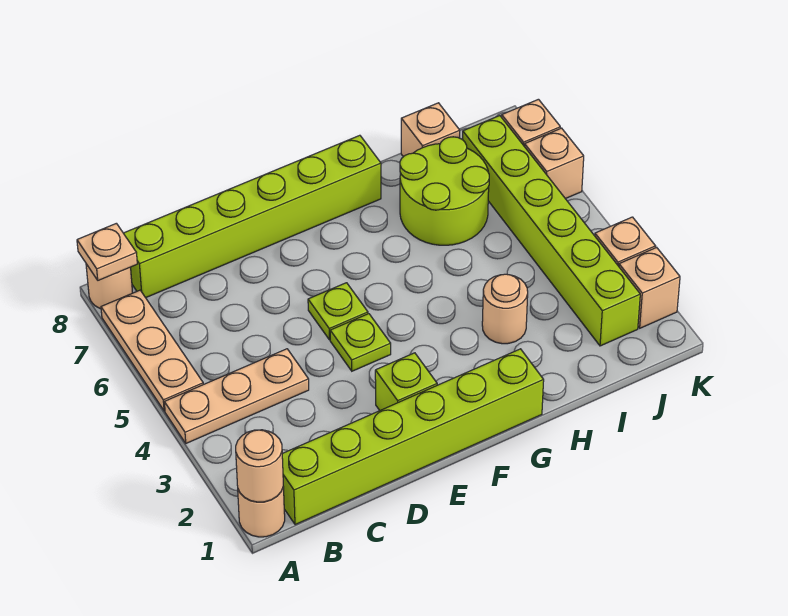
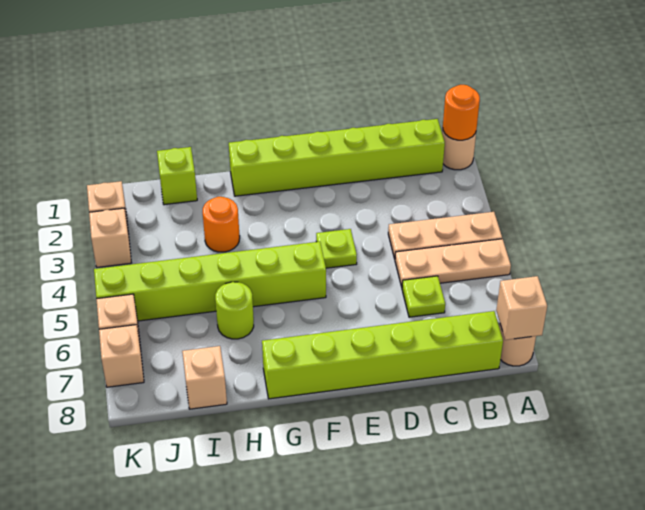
tan 1x1 round brick [236,430,283,502] -> orange 1x1 round brick [443,85,480,140]
tan 1x3 plate [101,290,203,411] -> tan 1x3 plate turned to [395,239,511,287]
tan 1x1 plate [77,223,137,280] -> tan 1x1 brick [496,276,547,340]
lime 1x1 brick [375,353,437,410] -> lime 1x1 brick moved to [157,147,197,205]
lime 1x1 plate [308,283,368,340] -> lime 1x1 plate moved to [402,276,445,317]
tan 1x1 round brick [482,274,528,344] -> orange 1x1 round brick [203,197,240,252]
lime 2x2 round brick [400,137,489,245] -> lime 1x1 round brick [215,282,254,339]
lime 1x6 brick [463,116,640,346] -> lime 1x6 brick turned to [94,242,326,321]

